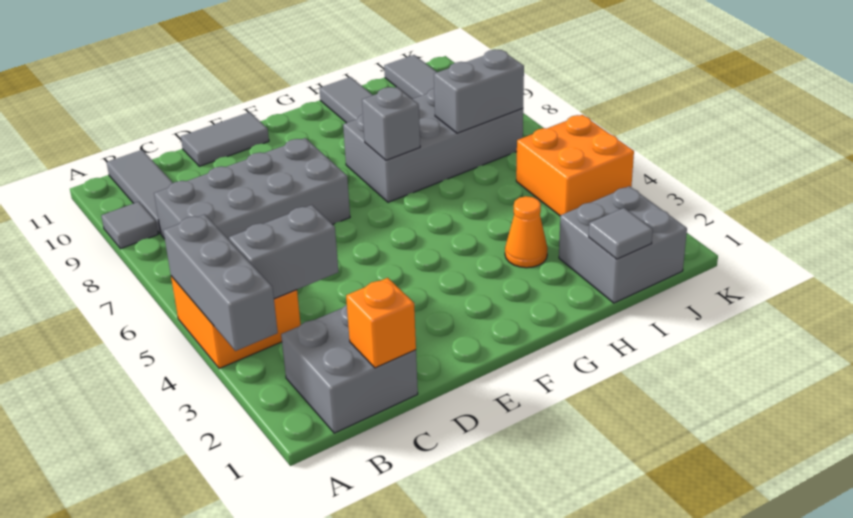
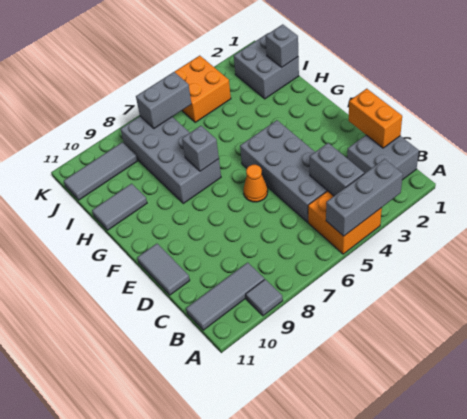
grey 2x4 brick [154,138,350,240] -> grey 2x4 brick moved to [240,120,327,222]
orange 1x1 brick [346,278,416,368] -> orange 1x2 brick [349,89,402,148]
orange 1x1 cone [505,196,548,268] -> orange 1x1 cone moved to [243,165,268,202]
grey 1x1 tile [589,208,653,259] -> grey 1x1 brick [266,24,298,68]
grey 1x2 brick [434,49,524,133] -> grey 1x2 brick turned to [136,72,191,128]

